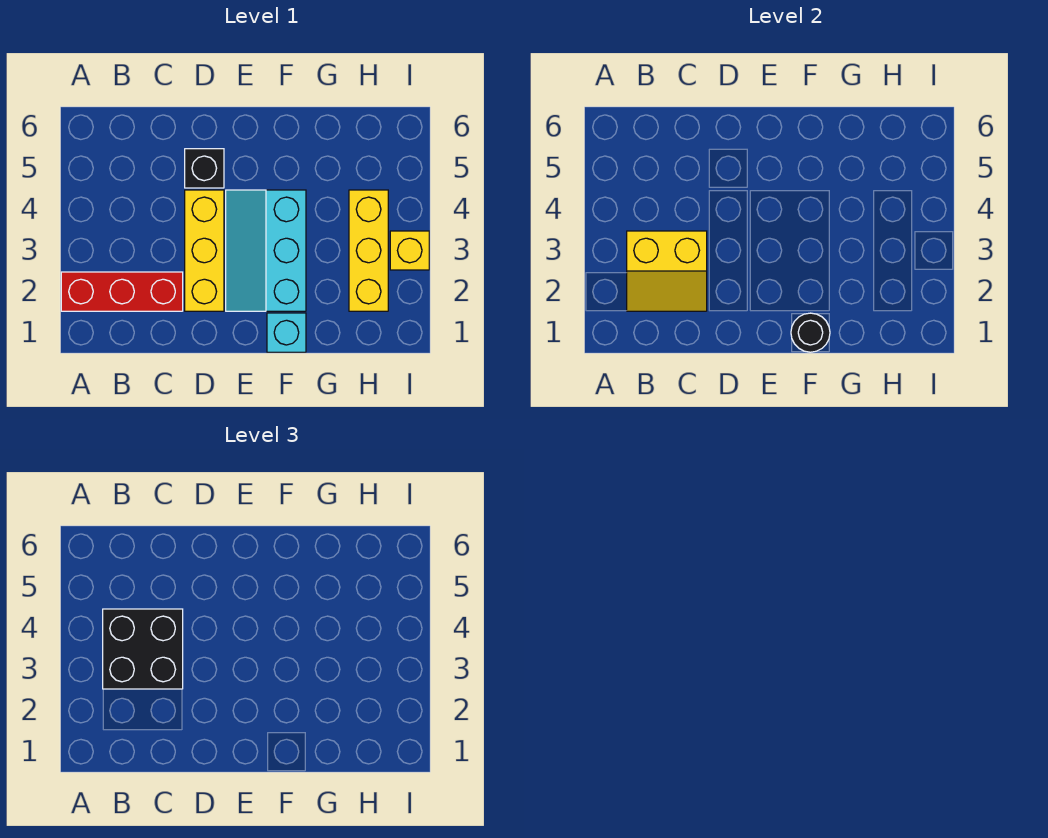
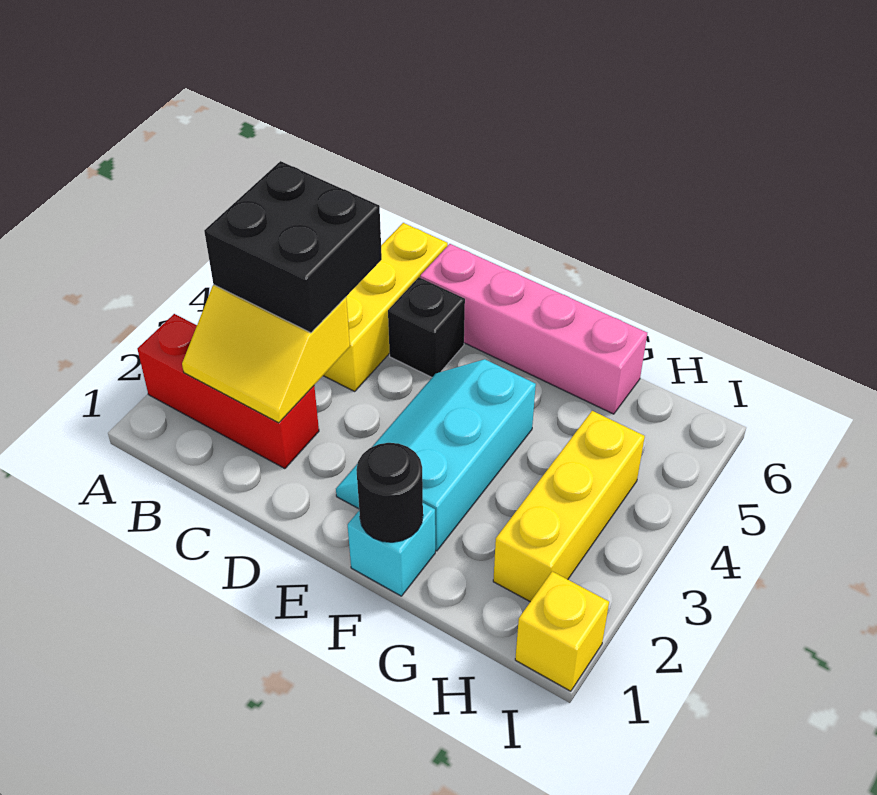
yellow 1x3 brick [185,190,224,311] -> yellow 1x3 brick moved to [323,223,448,391]
none -> pink 1x4 brick [420,244,647,414]
yellow 1x1 brick [390,231,429,270] -> yellow 1x1 brick moved to [515,571,609,691]

